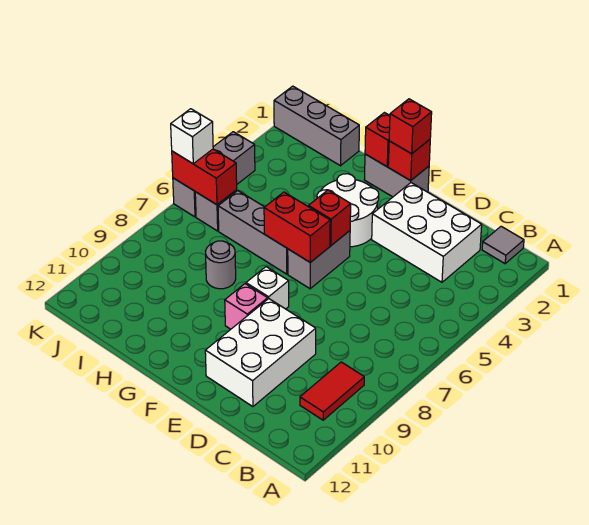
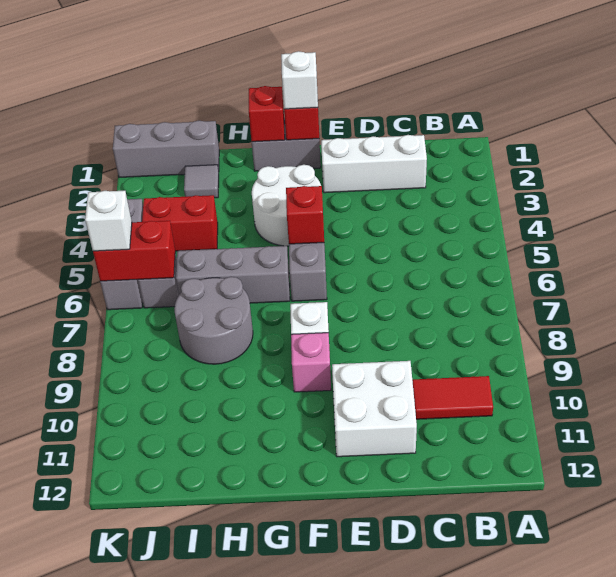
grey 1x1 tile [482,226,524,264] -> grey 1x1 tile moved to [184,165,219,198]
red 1x2 tile [300,362,364,420] -> red 1x2 tile turned to [412,376,493,419]
white 2x3 brick [372,183,482,282] -> white 1x3 brick [321,135,427,193]
white 2x3 brick [205,299,316,407] -> white 2x2 brick [332,361,417,457]
red 1x1 brick [389,99,432,154] -> white 1x1 brick [281,51,318,109]
red 1x2 brick [264,192,330,262] -> red 1x2 brick moved to [142,195,218,251]
grey 1x1 round brick [205,241,236,289] -> grey 2x2 round brick [174,277,253,364]

